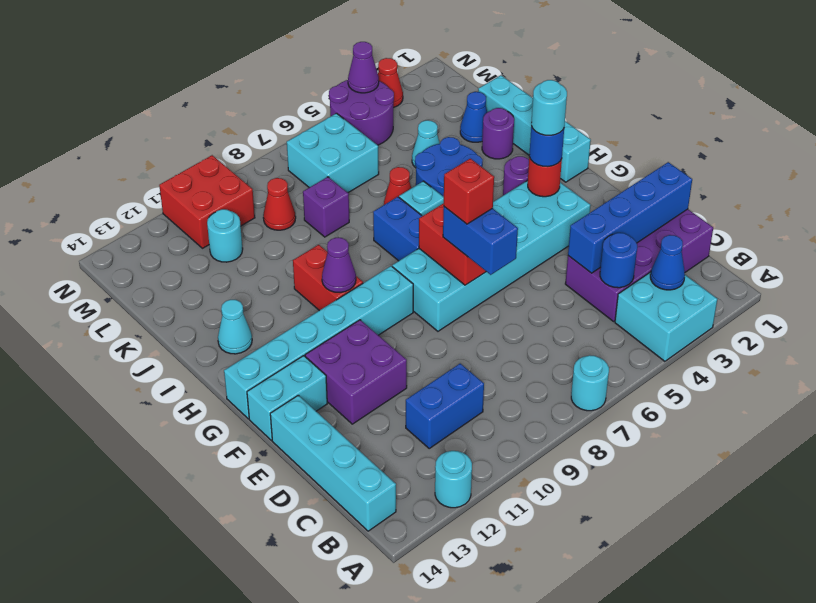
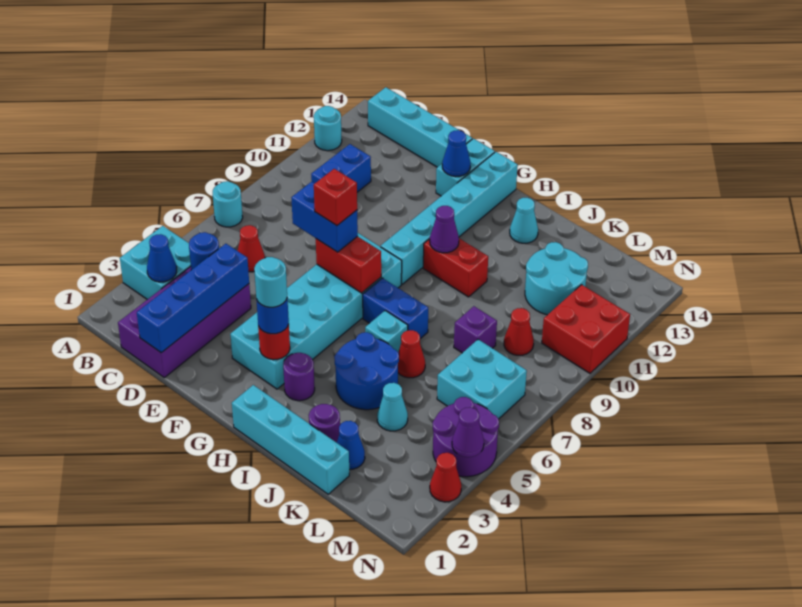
none -> red 1x1 cone [238,225,265,272]
purple 2x2 brick [305,320,407,424] -> none
none -> blue 1x1 cone [442,130,471,177]
cyan 1x1 round brick [207,209,243,262] -> cyan 2x2 round brick [525,242,588,315]

